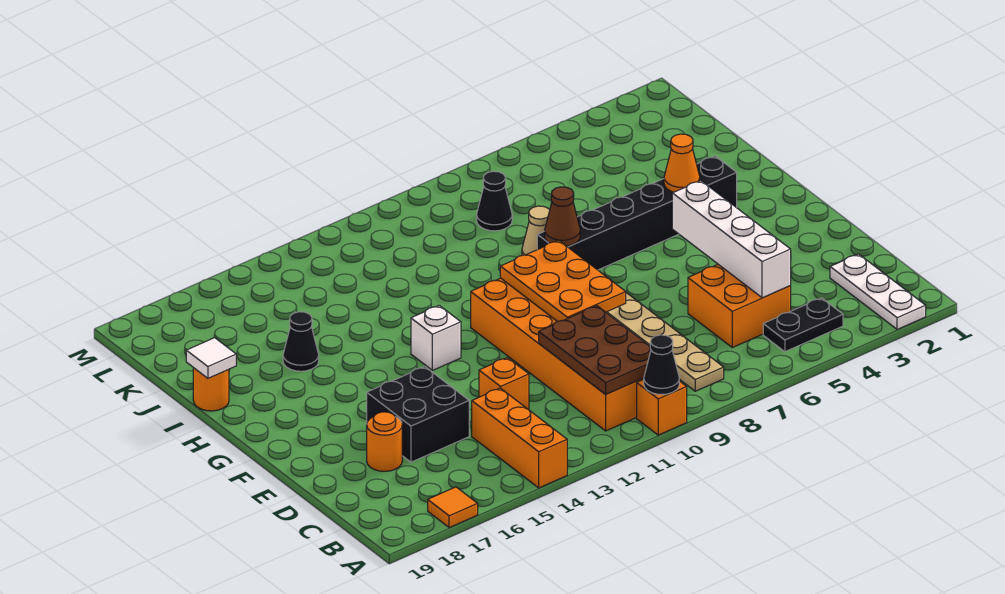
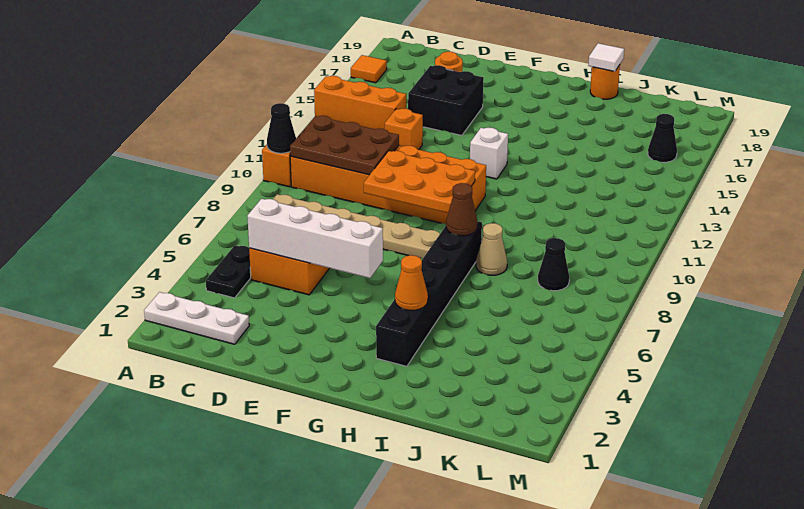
black 1x1 cone [283,312,319,371] -> black 1x1 cone moved to [648,114,677,162]

